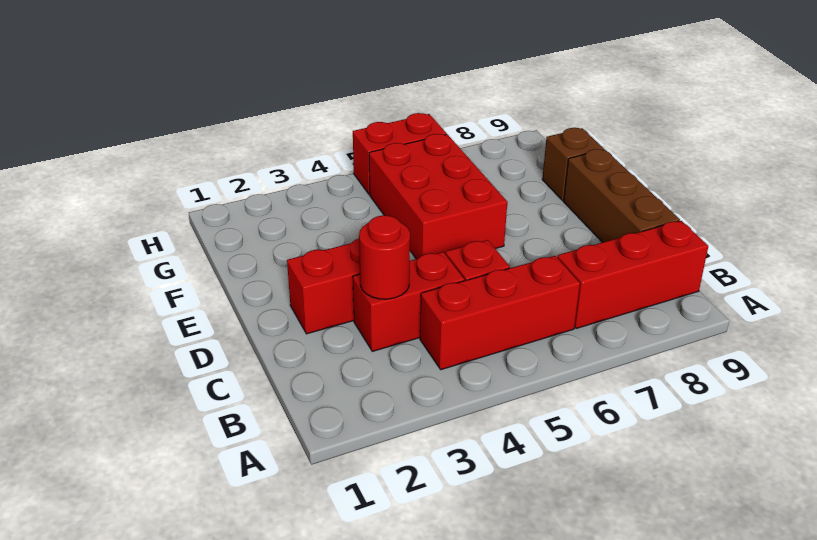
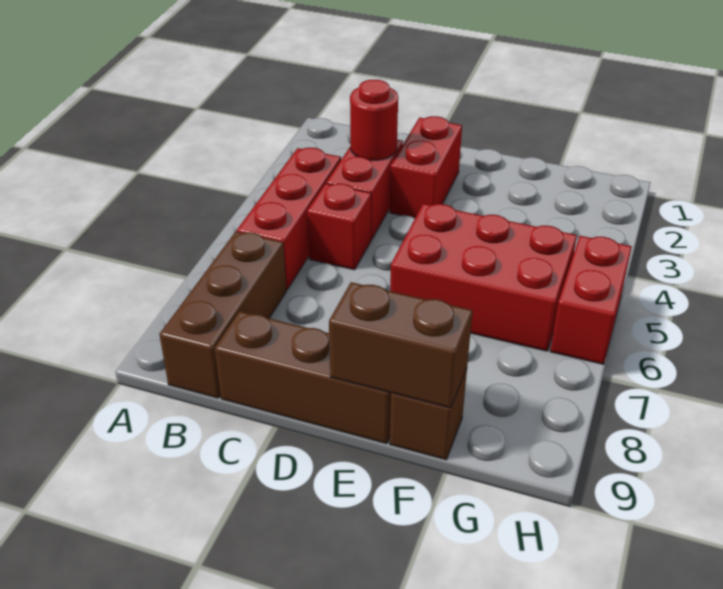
red 1x3 brick [557,221,708,328] -> brown 1x3 brick [159,232,286,398]
none -> brown 1x2 brick [329,282,473,408]

